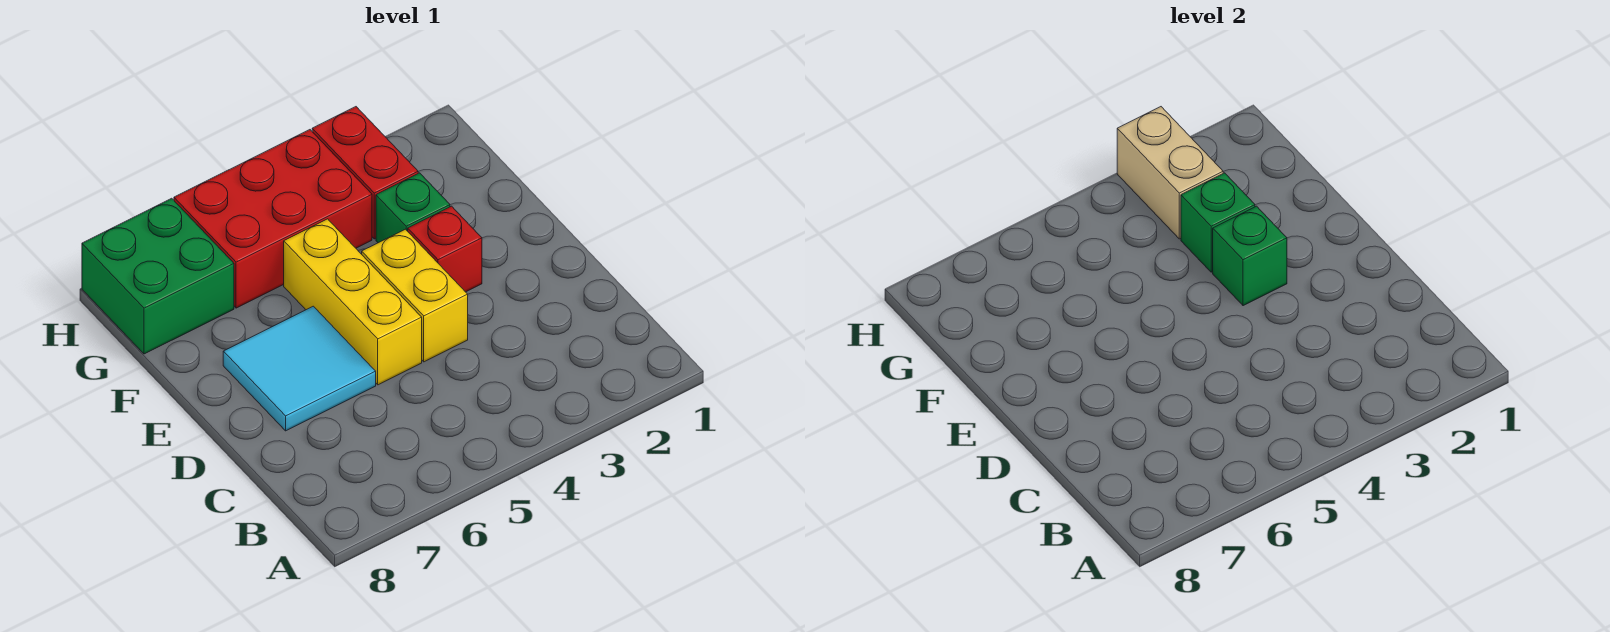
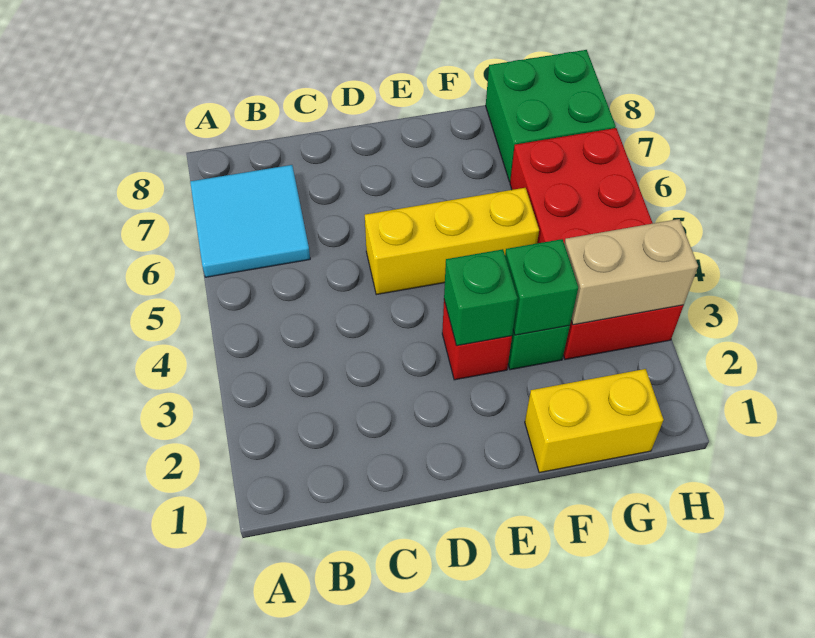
yellow 1x2 brick [362,229,468,362] -> yellow 1x2 brick moved to [525,369,664,473]
cyan 2x2 tile [223,306,376,431] -> cyan 2x2 tile moved to [190,165,310,277]

